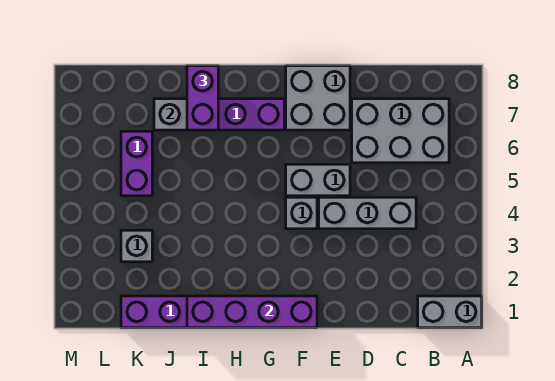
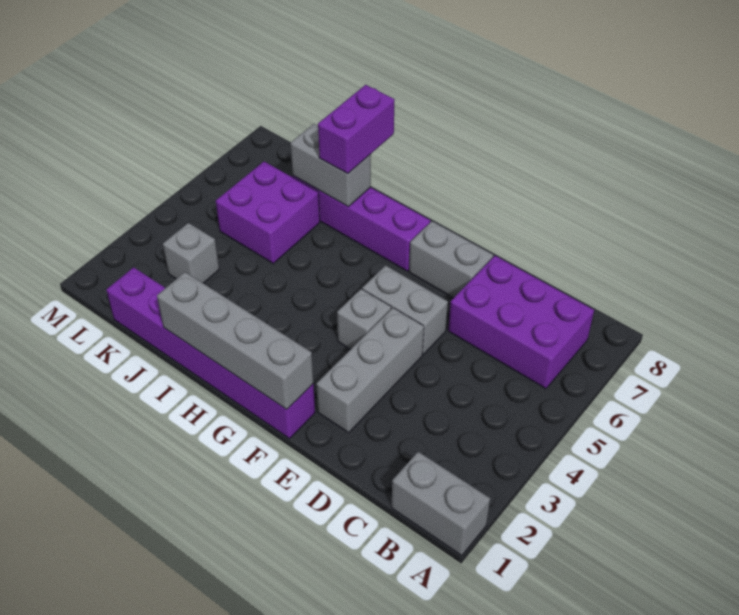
grey 2x3 brick [352,99,449,163] -> purple 2x3 brick [448,256,594,389]
grey 1x3 brick [319,197,416,229] -> grey 1x3 brick turned to [316,308,424,433]
grey 2x2 brick [286,66,350,130] -> grey 1x2 brick [409,221,493,298]
purple 1x4 brick [187,296,317,328] -> grey 1x4 brick [157,272,313,410]
purple 1x2 brick [121,131,152,196] -> purple 2x2 brick [216,162,320,264]

